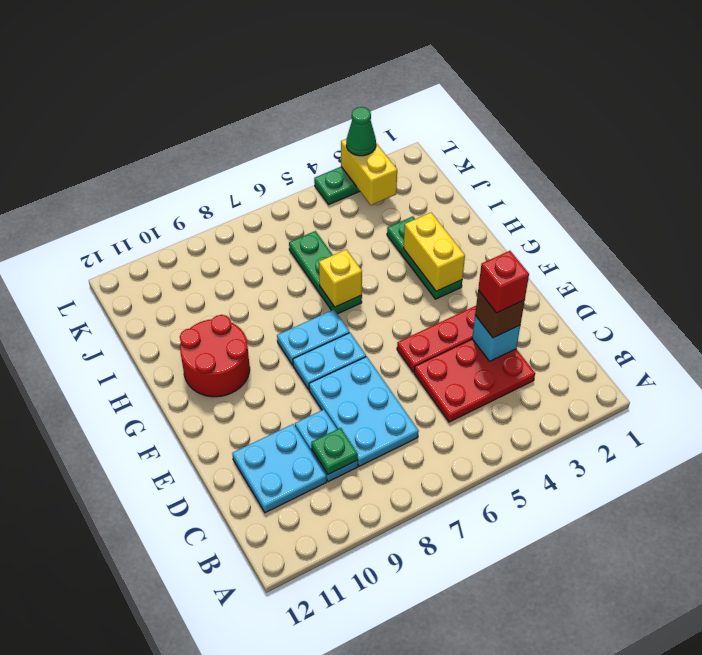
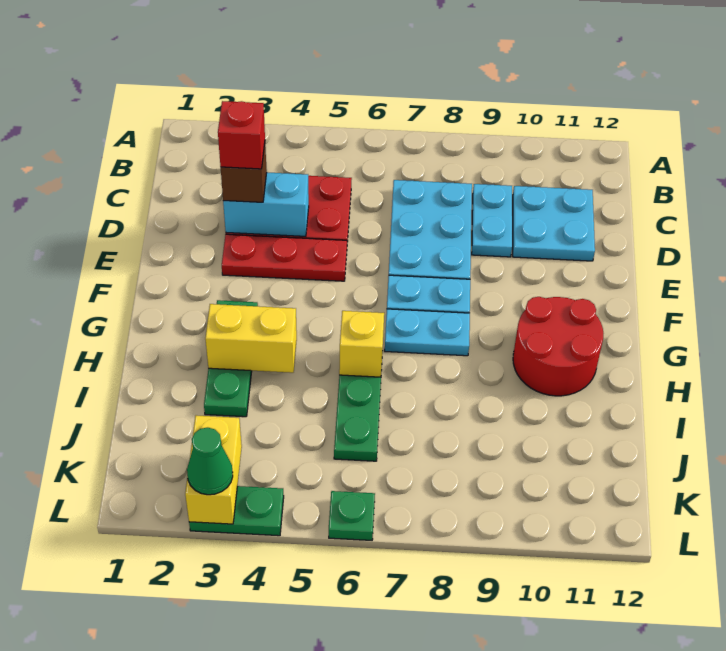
green 1x1 plate [311,428,358,474] -> green 1x1 plate moved to [329,491,375,540]
cyan 1x1 brick [472,315,520,361] -> cyan 1x2 brick [223,172,309,236]
yellow 1x2 brick [404,213,465,291] -> yellow 1x2 brick turned to [205,304,297,373]

